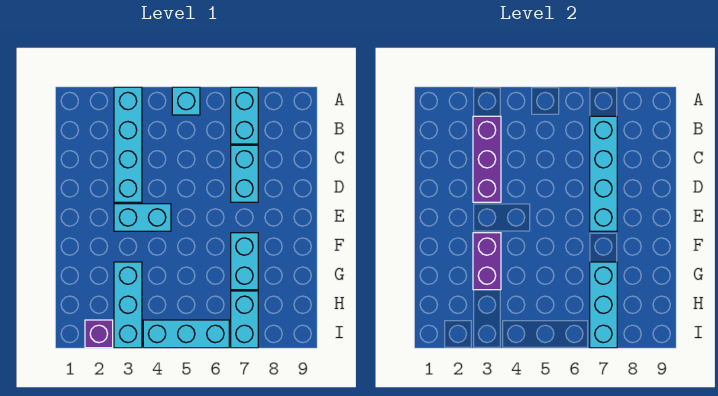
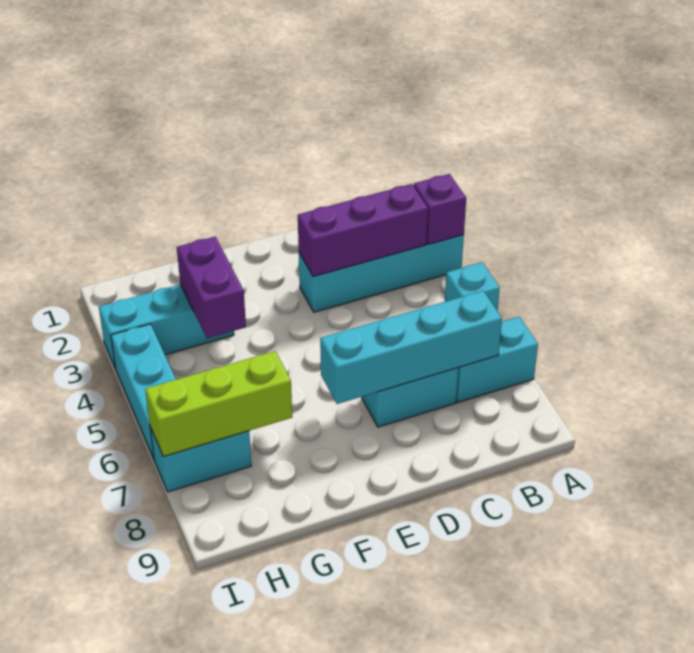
cyan 1x2 brick [114,204,171,231] -> none
purple 1x2 brick [473,233,501,290] -> purple 1x2 brick turned to [177,237,246,338]
cyan 1x2 brick [231,233,258,290] -> none
cyan 1x3 brick [590,262,617,348] -> lime 1x3 brick [145,351,292,456]
purple 1x1 brick [85,320,113,348] -> purple 1x1 brick moved to [414,174,466,244]

